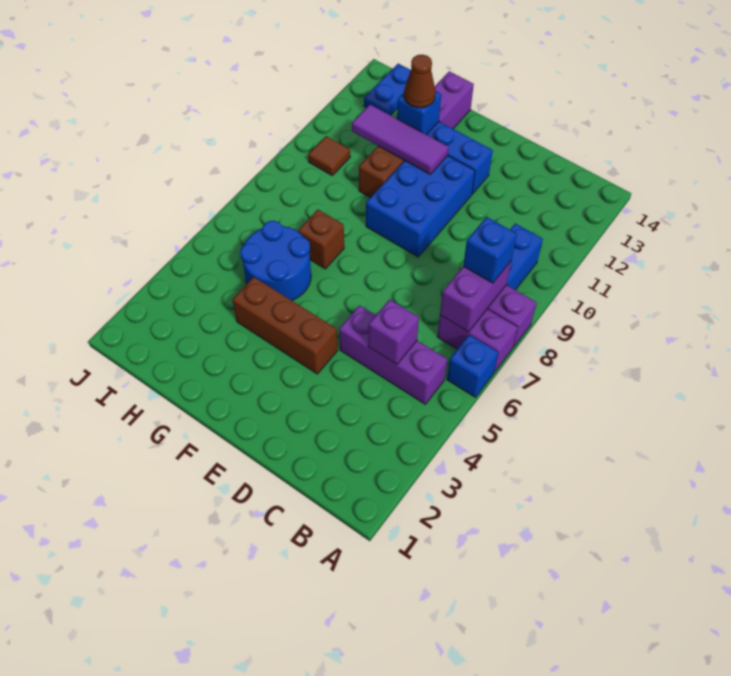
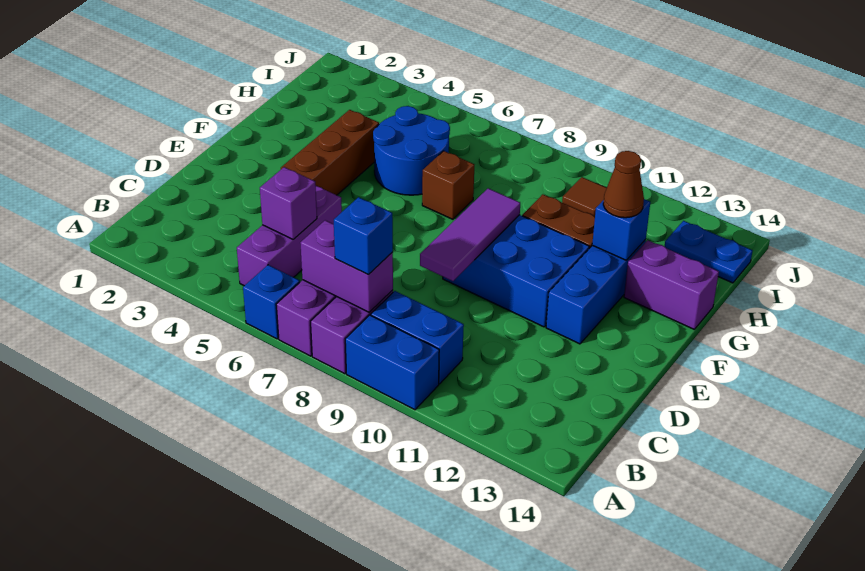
none -> blue 1x2 brick [345,315,439,410]
purple 1x3 tile [352,105,449,174] -> purple 1x3 tile moved to [420,188,520,281]

